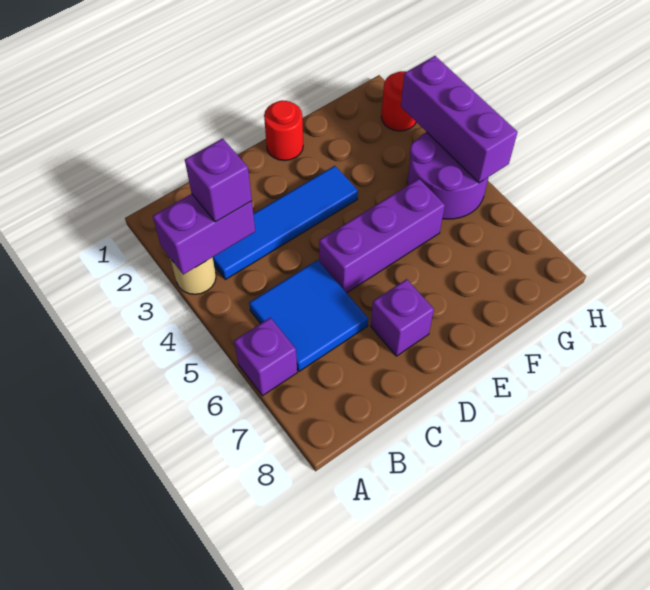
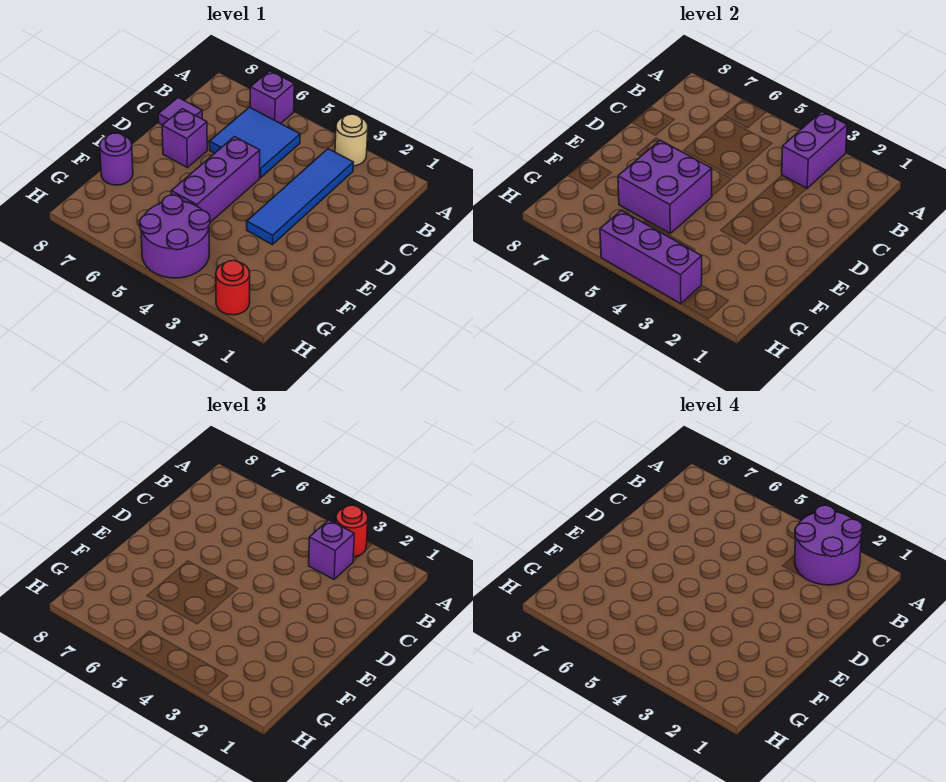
none -> purple 2x2 round brick [795,505,863,585]
none -> purple 1x1 tile [158,98,202,125]
red 1x1 round brick [264,100,303,161] -> red 1x1 round brick moved to [336,505,368,557]
none -> purple 2x2 brick [618,140,712,233]
none -> purple 1x1 round brick [100,133,133,185]

